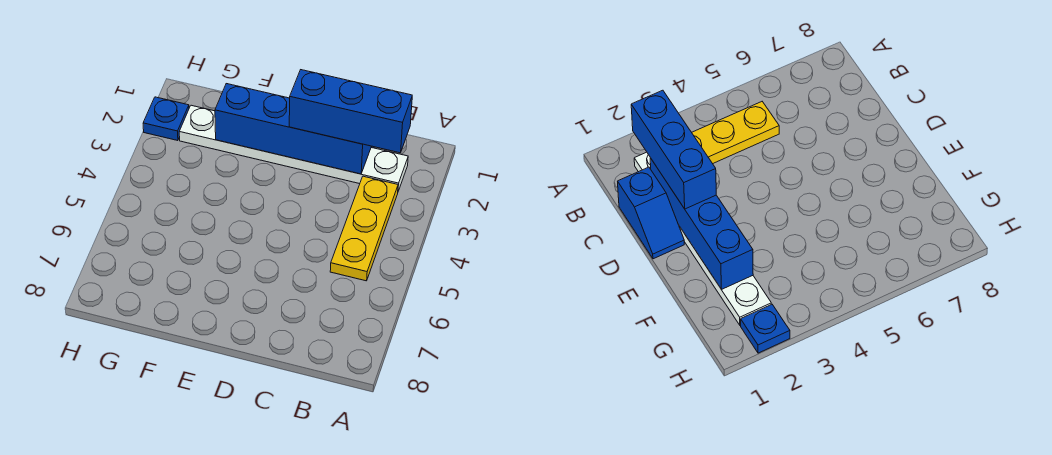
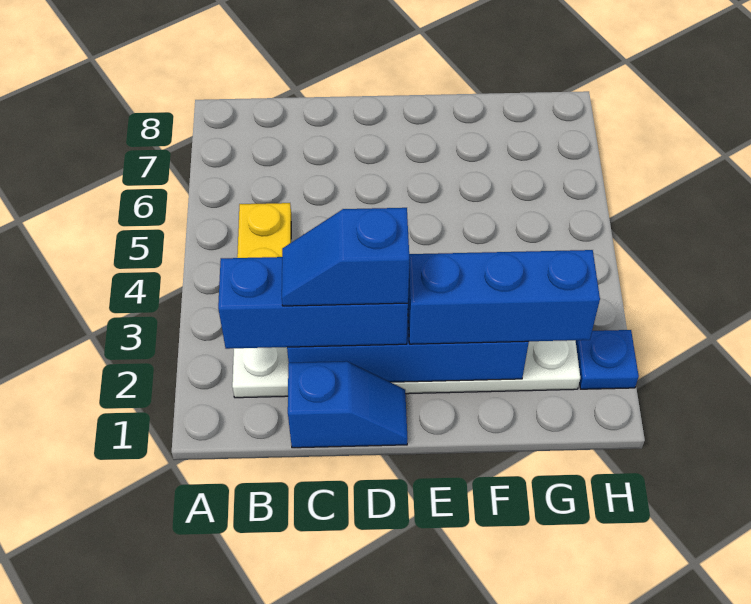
none -> blue 1x2 slope [282,208,409,306]
none -> blue 1x3 brick [408,250,600,344]

